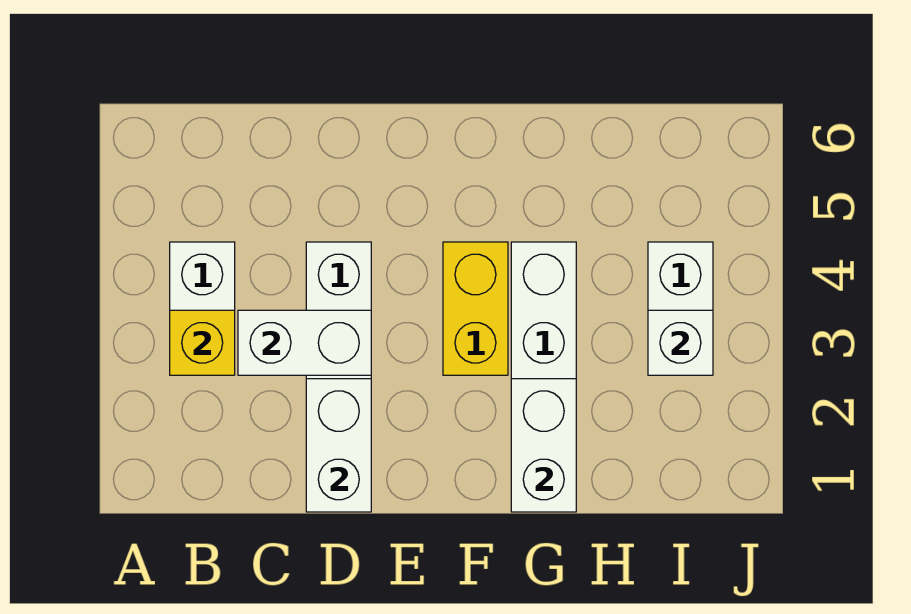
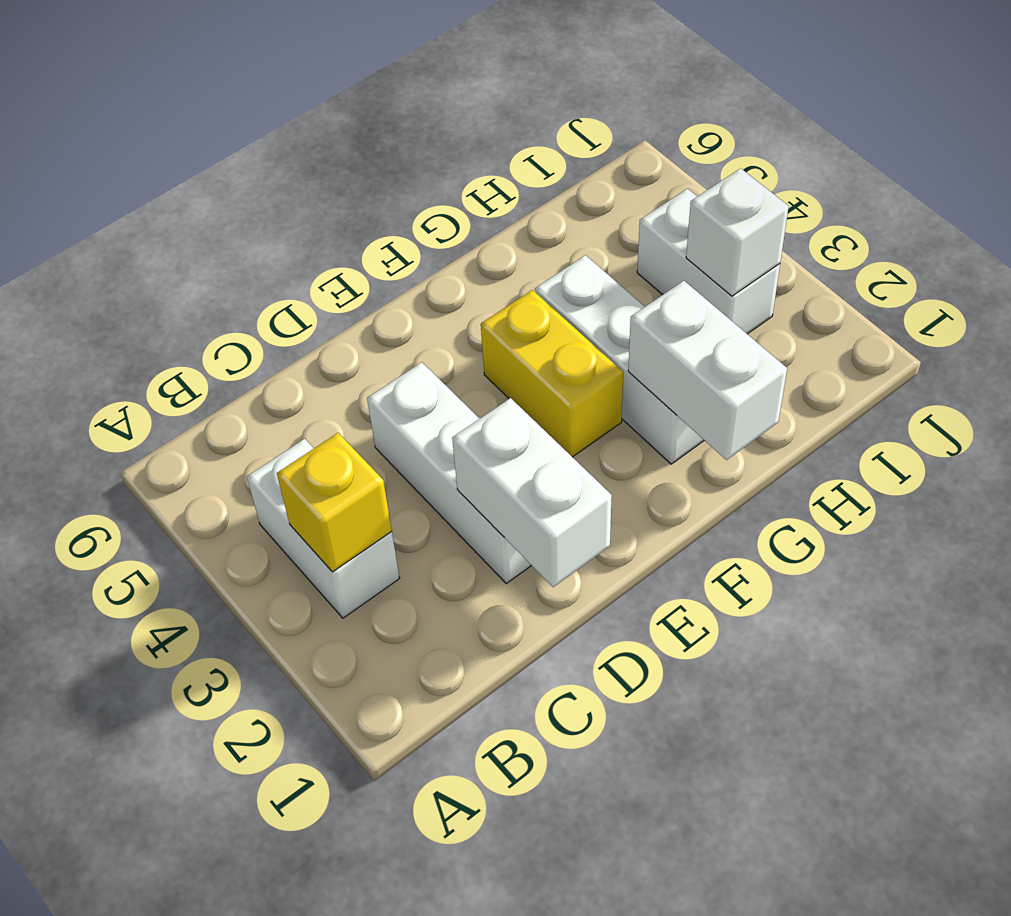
white 1x2 brick [238,310,371,375] -> none

